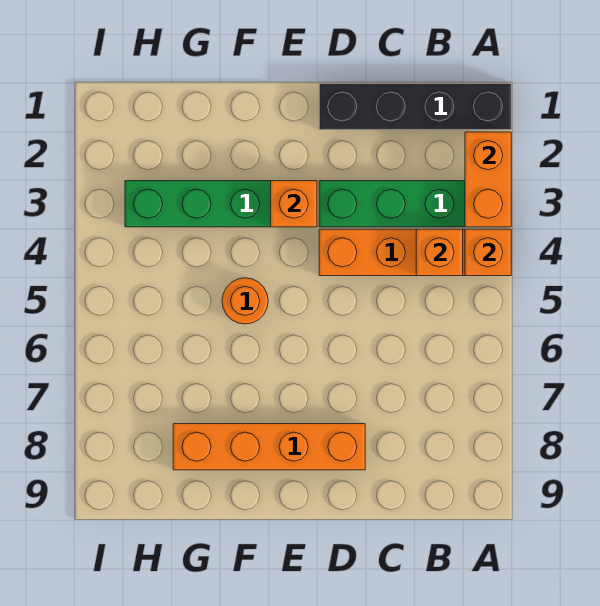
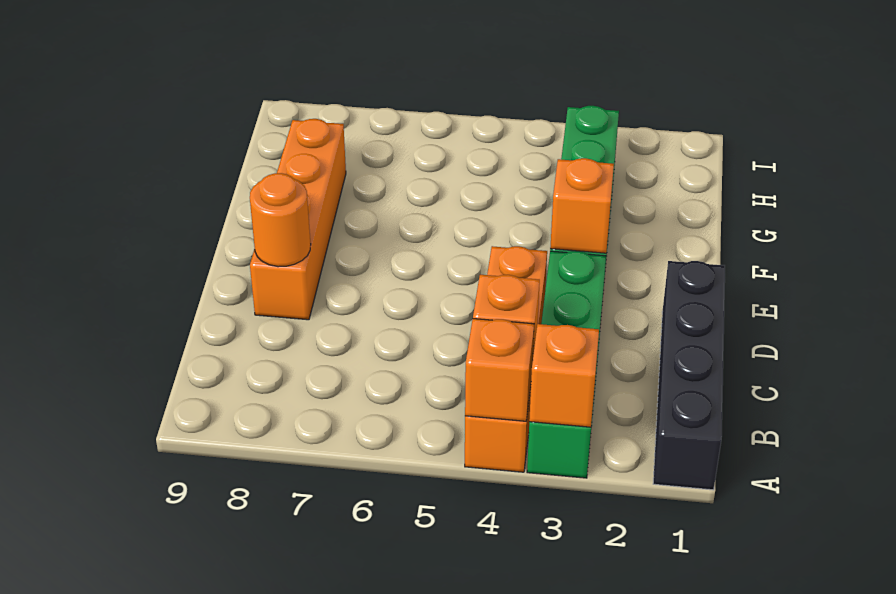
orange 1x2 brick [465,132,511,227] -> orange 1x1 brick [529,324,599,427]
orange 1x1 round brick [222,278,268,324] -> orange 1x1 round brick moved to [250,173,311,267]

